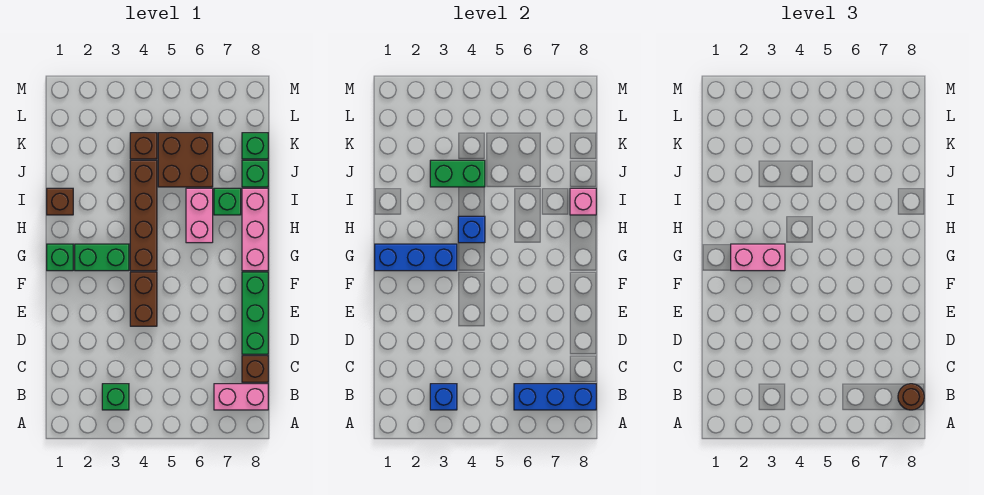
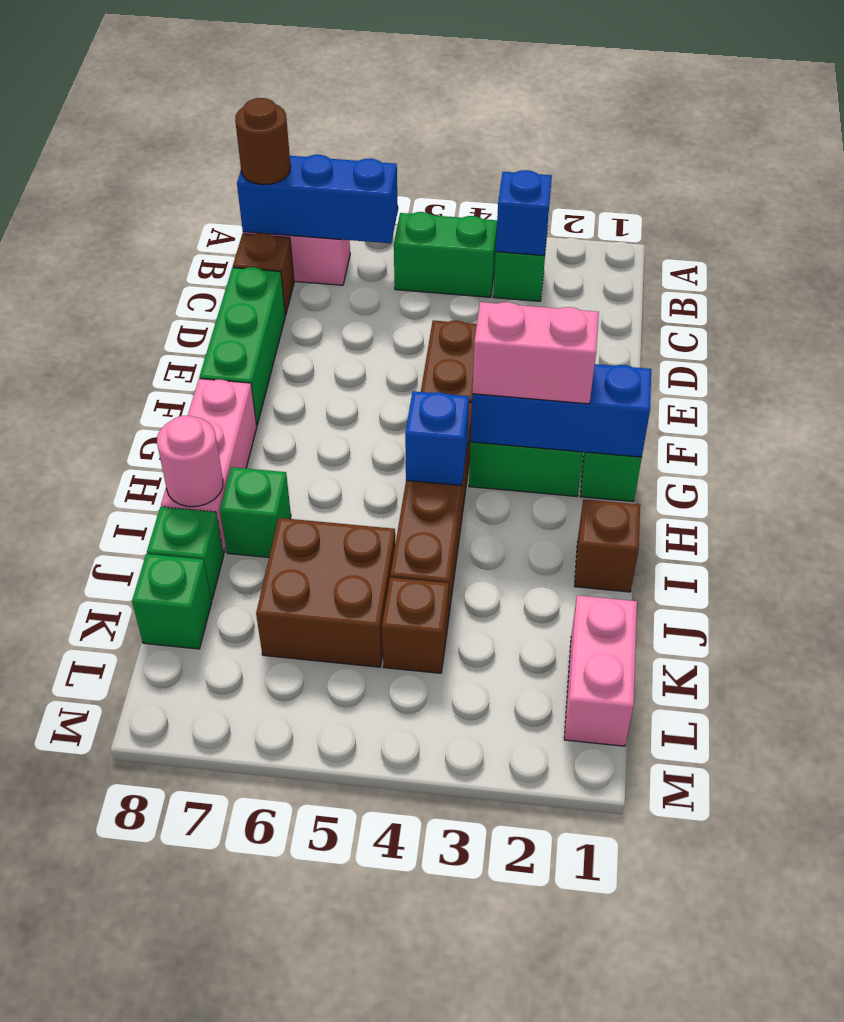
pink 1x2 brick [186,188,213,243] -> pink 1x2 brick moved to [564,595,637,746]
pink 1x1 brick [570,188,596,215] -> pink 1x1 round brick [157,416,223,507]
green 1x2 brick [430,160,485,187] -> green 1x2 brick moved to [394,212,497,297]

